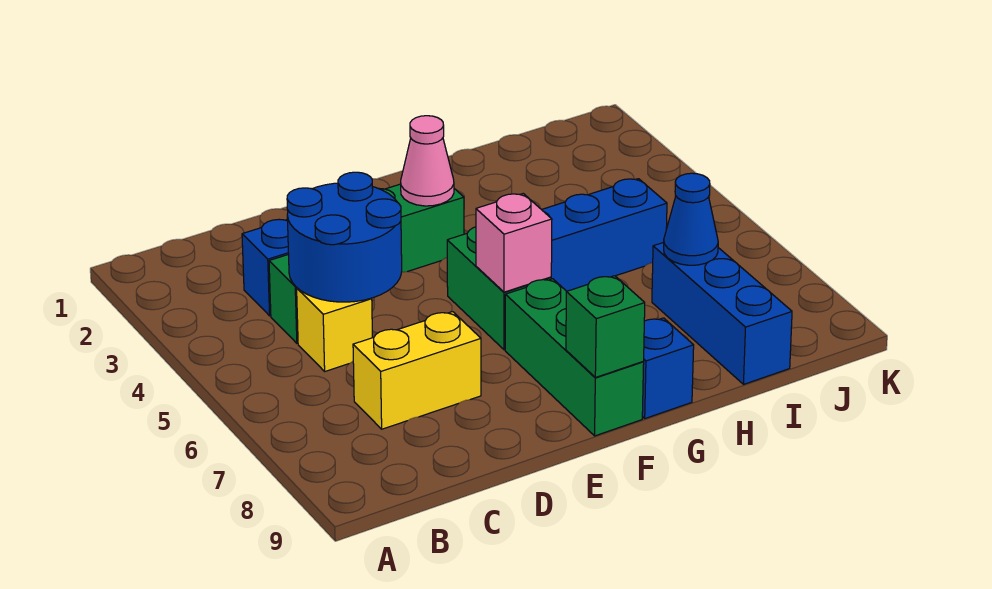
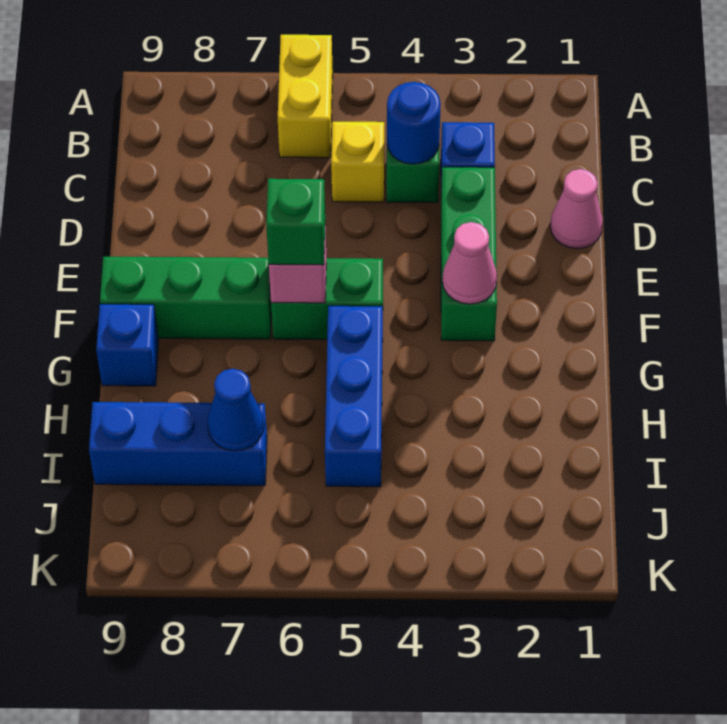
blue 2x2 round brick [287,172,402,302] -> blue 1x1 round brick [387,82,441,164]
yellow 1x2 brick [353,312,481,429] -> yellow 1x2 brick moved to [278,35,333,158]
none -> pink 1x1 cone [550,169,603,249]
green 1x1 brick [566,276,645,378] -> green 1x1 brick moved to [266,179,325,265]

